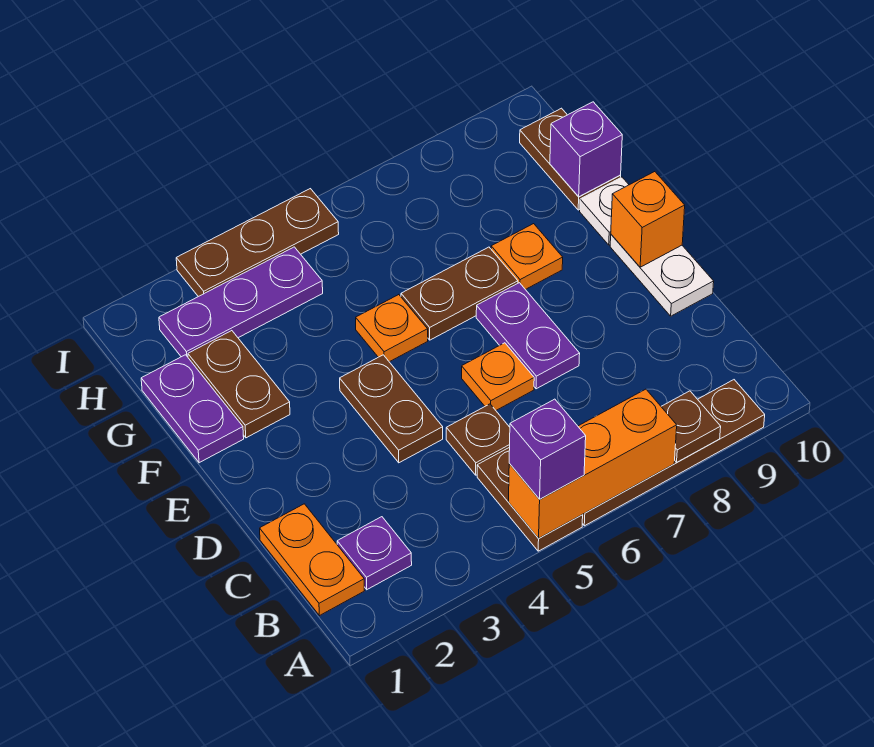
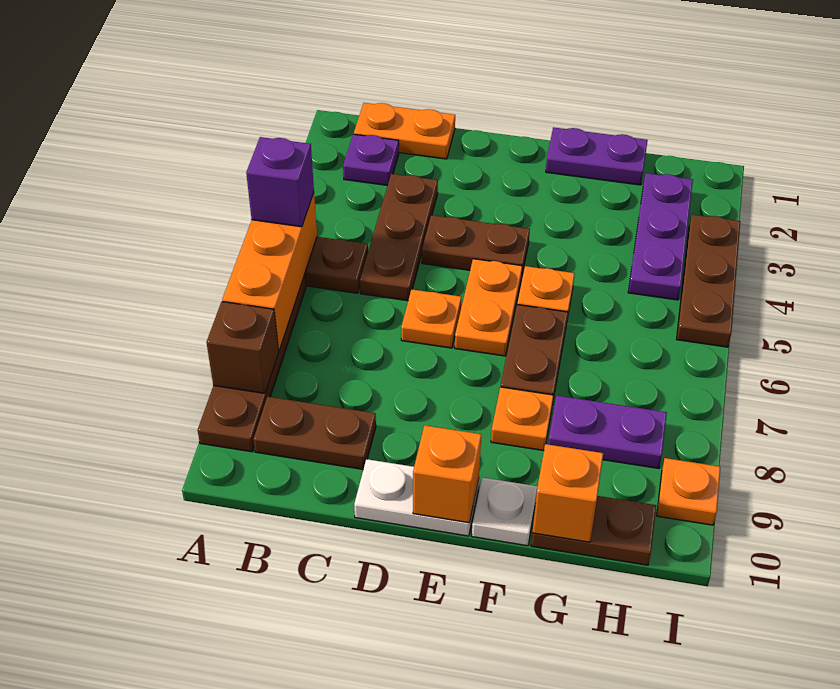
brown 1x1 plate [661,391,721,462] -> brown 1x1 brick [206,302,279,393]
brown 1x1 plate [446,404,510,475] -> brown 1x3 plate [360,174,438,301]
purple 1x2 plate [476,283,580,389] -> purple 1x2 plate moved to [548,396,667,468]
none -> orange 1x2 plate [455,259,522,356]
brown 1x2 plate [188,331,290,438] -> brown 1x2 plate moved to [253,397,376,469]
purple 1x1 brick [550,102,622,197] -> orange 1x1 brick [532,444,603,542]
none -> orange 1x1 plate [657,458,720,525]

